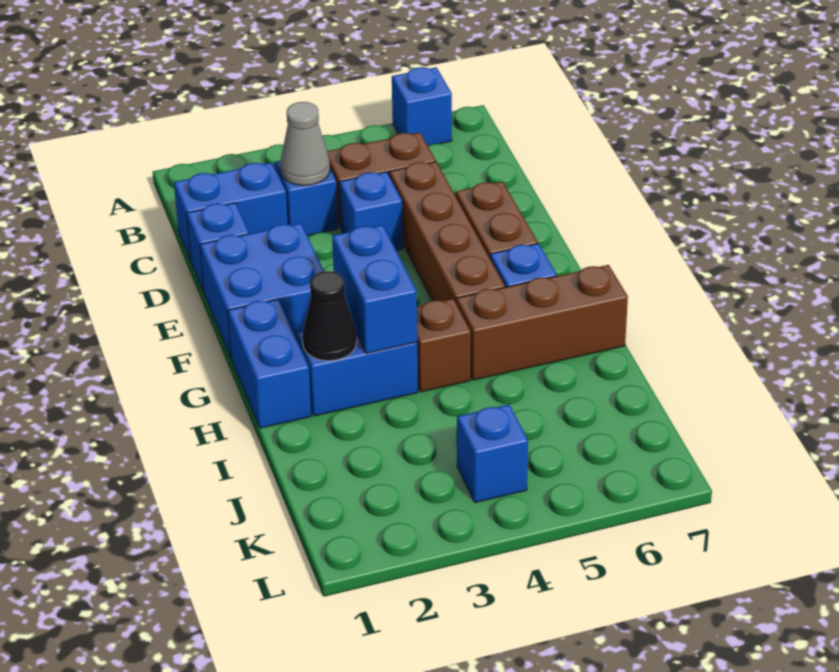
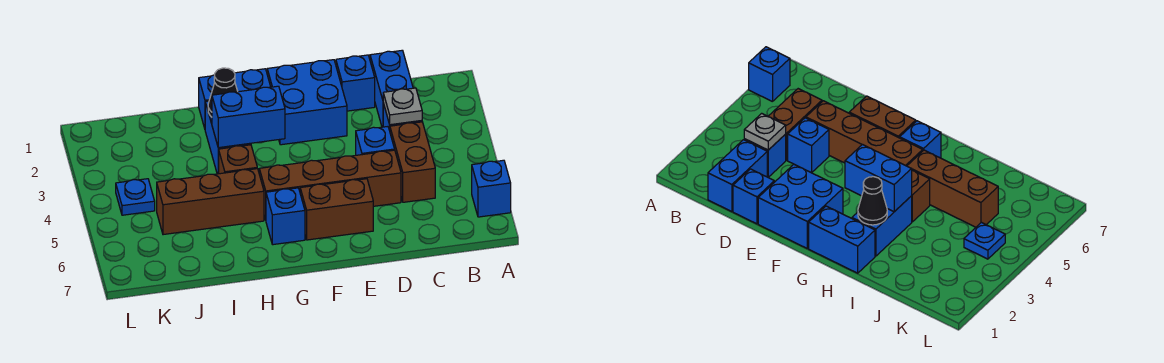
grey 1x1 cone [280,102,330,186] -> grey 1x1 plate [383,88,422,125]
brown 1x3 brick [456,265,628,380] -> brown 1x3 brick turned to [157,169,264,235]
blue 1x1 brick [457,405,528,503] -> blue 1x1 plate [116,179,155,215]

